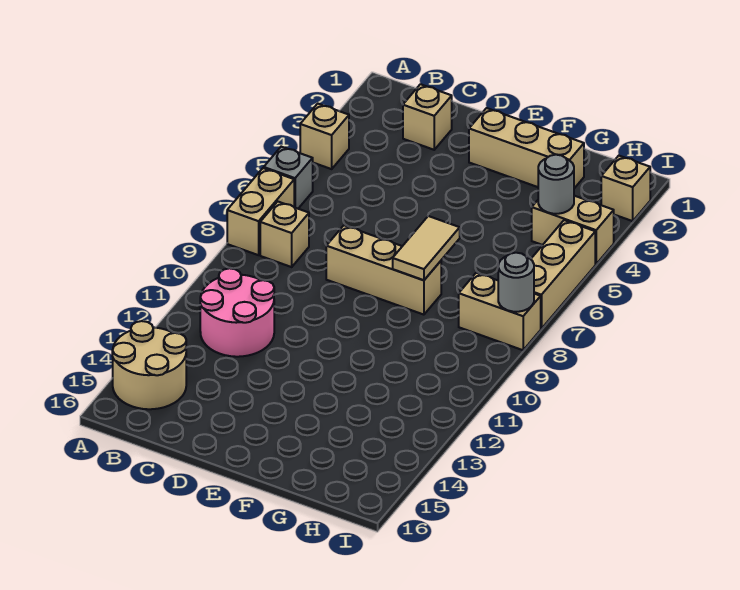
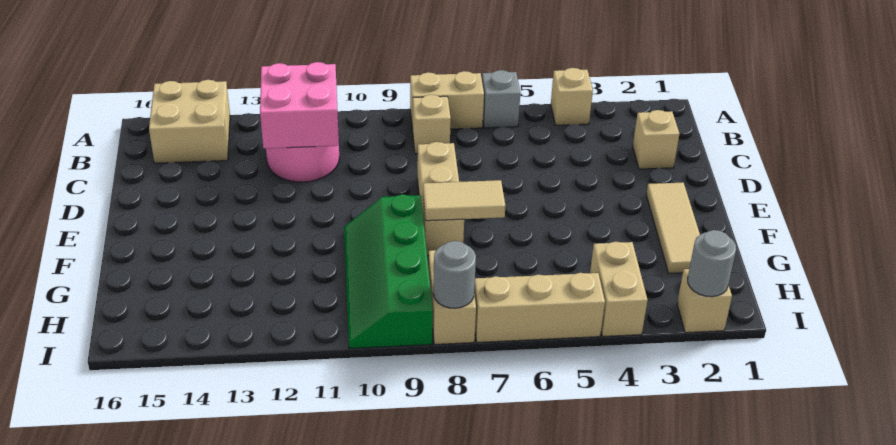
tan 2x2 round brick [112,321,186,409] -> tan 2x2 brick [149,80,230,163]
none -> pink 2x2 brick [260,62,339,148]
tan 1x3 brick [469,108,584,188] -> tan 1x3 tile [646,183,700,273]
none -> green 2x4 slope [344,194,433,349]
grey 1x1 round brick [538,155,574,214] -> grey 1x1 round brick moved to [688,230,736,297]

